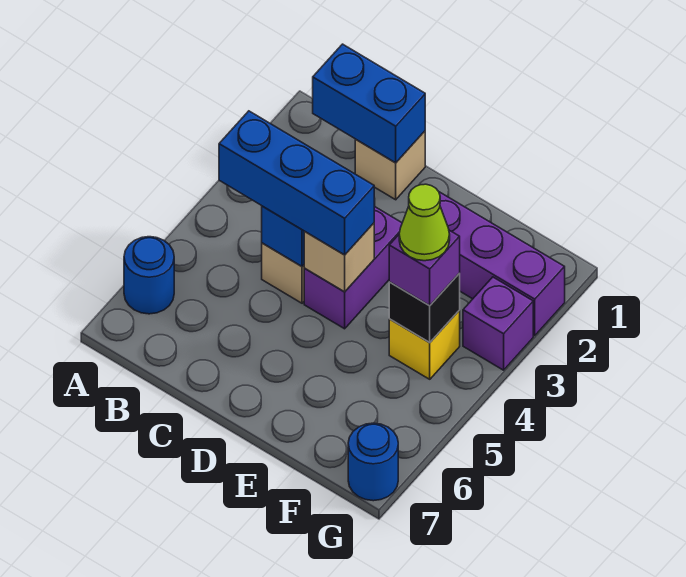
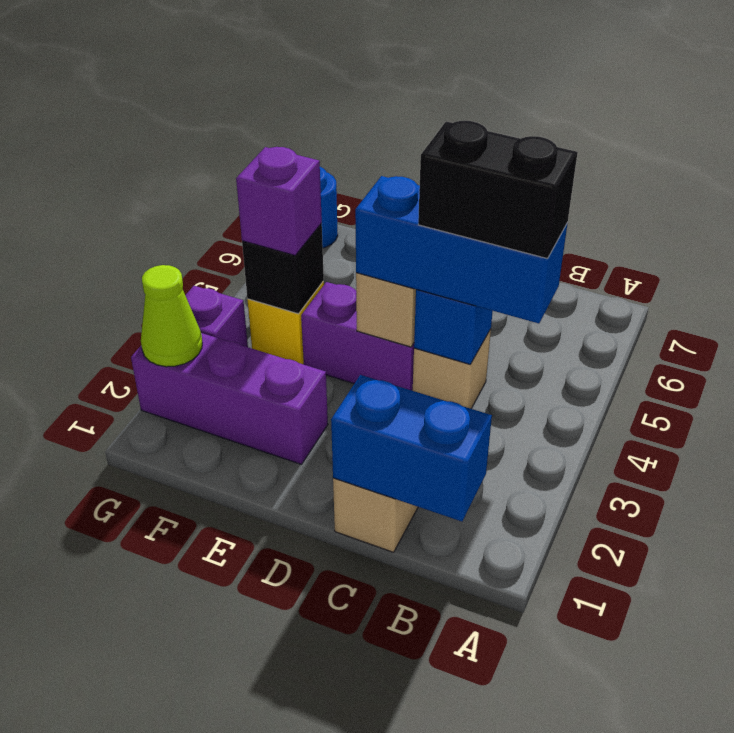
blue 1x1 round brick [124,237,174,314] -> none
none -> black 1x2 brick [418,121,578,259]
purple 1x2 brick [304,206,402,329] -> purple 1x2 brick turned to [301,282,414,391]
lime 1x1 cone [399,184,450,261] -> lime 1x1 cone moved to [141,265,202,367]

